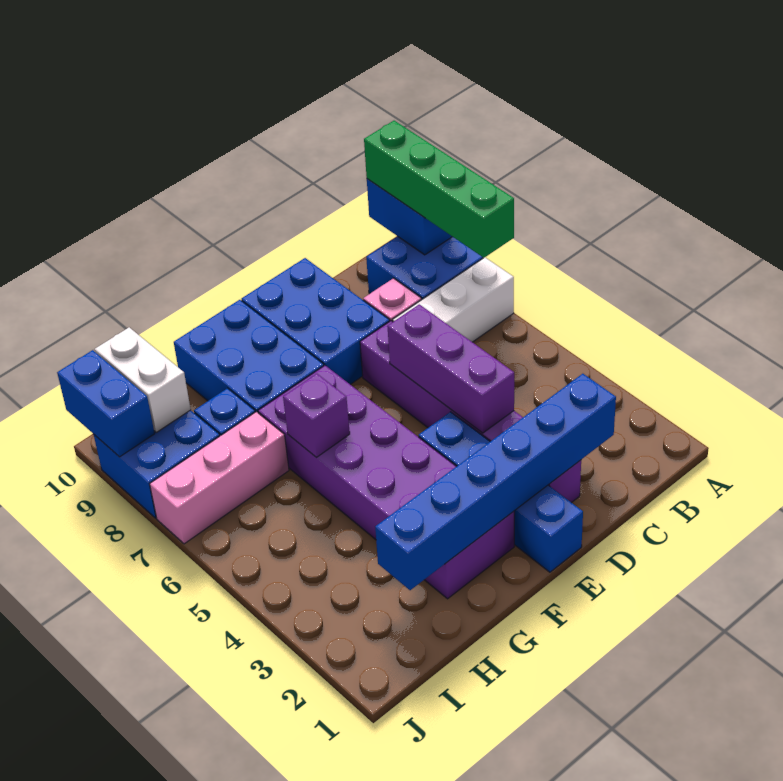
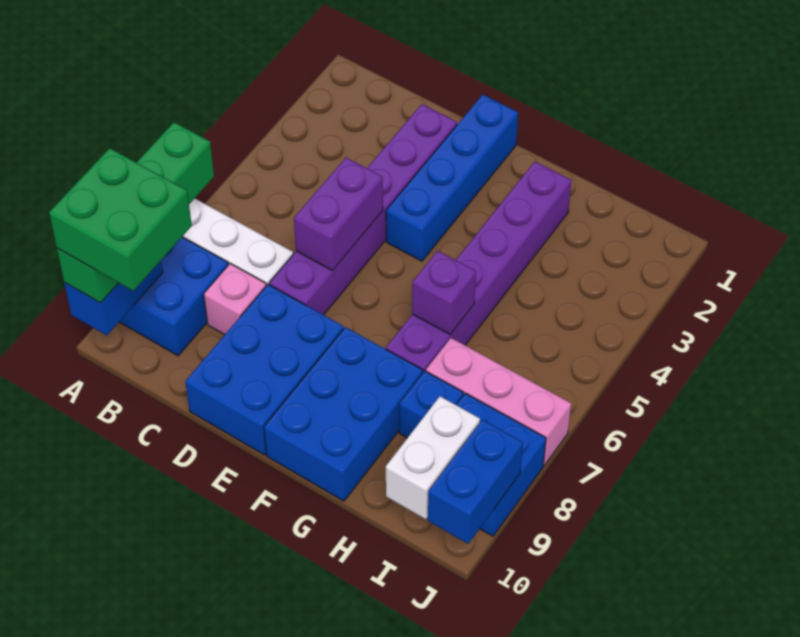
none -> green 2x2 brick [49,148,192,291]
blue 1x6 brick [375,374,616,590] -> none
purple 1x3 brick [388,304,514,433] -> purple 1x2 brick [294,158,383,271]
purple 2x6 brick [258,365,514,599] -> purple 1x6 brick [386,162,571,372]

